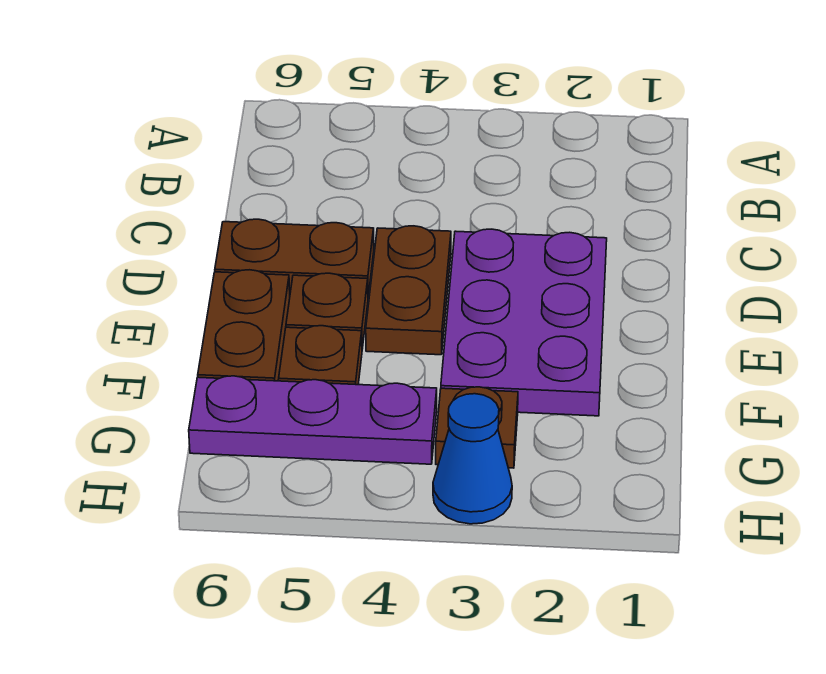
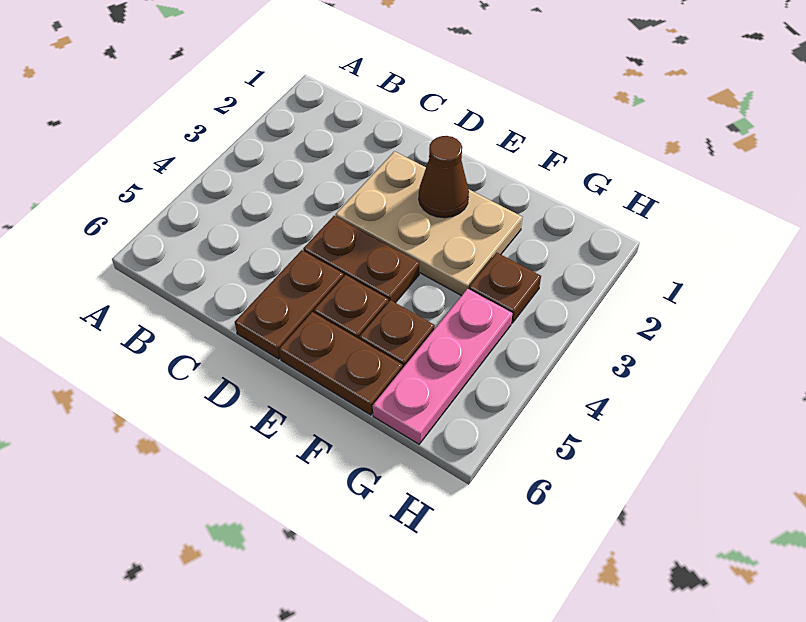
purple 2x3 plate [441,229,607,416] -> tan 2x3 plate [336,151,523,296]
none -> brown 1x1 cone [419,136,469,218]
purple 1x3 plate [189,376,437,464] -> pink 1x3 plate [373,289,512,444]
blue 1x1 cone [433,394,512,524] -> none

